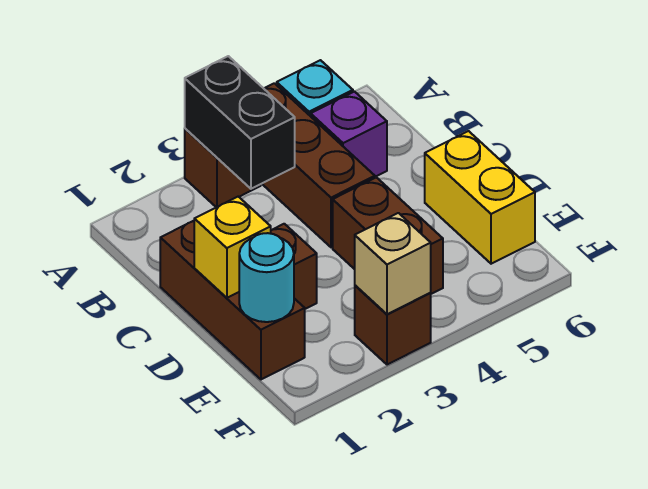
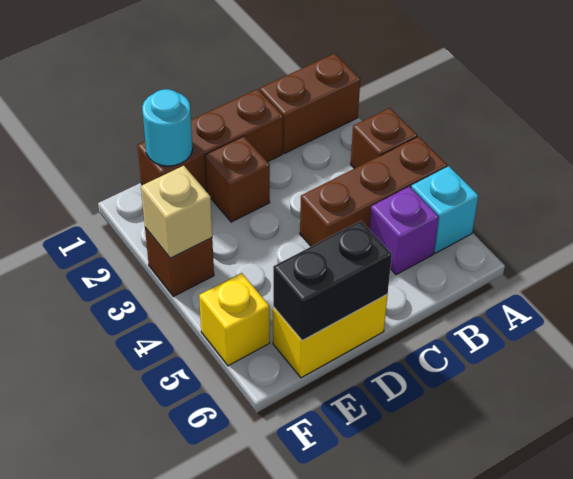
black 1x2 brick [185,56,295,189] -> black 1x2 brick moved to [273,221,392,340]
yellow 1x1 brick [194,197,271,298] -> yellow 1x1 brick moved to [199,273,270,366]
brown 1x2 brick [333,177,443,294] -> brown 1x2 brick moved to [260,53,360,153]

